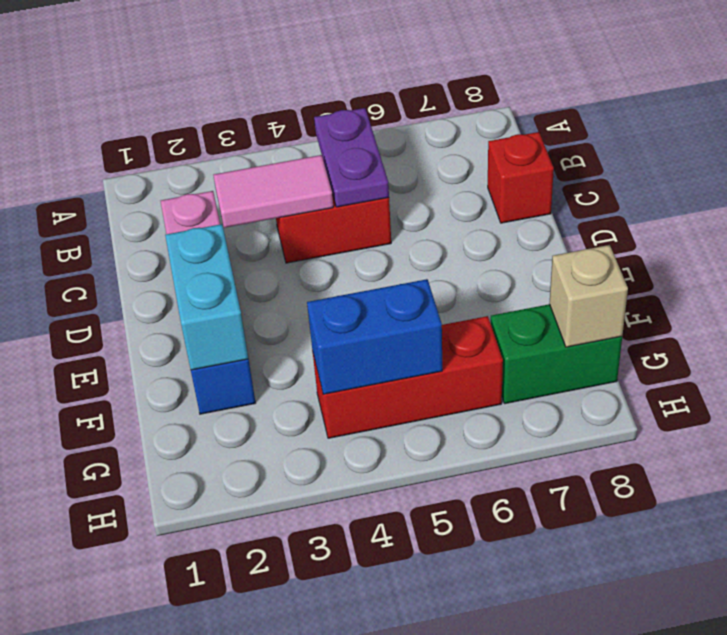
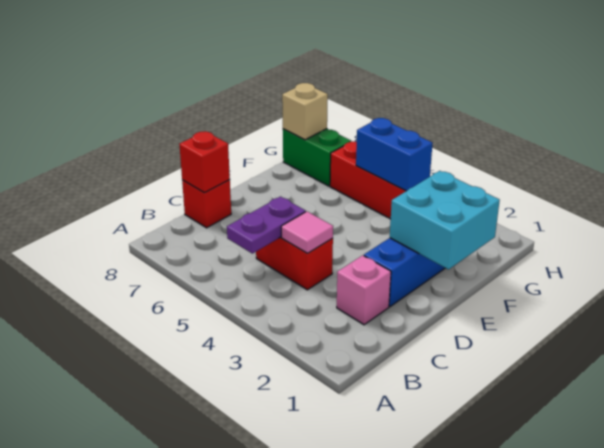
pink 1x2 tile [213,155,333,228] -> pink 1x1 tile [281,211,333,253]
none -> red 1x1 brick [179,131,230,193]
cyan 1x2 brick [165,224,248,370] -> cyan 2x2 brick [390,171,500,270]

